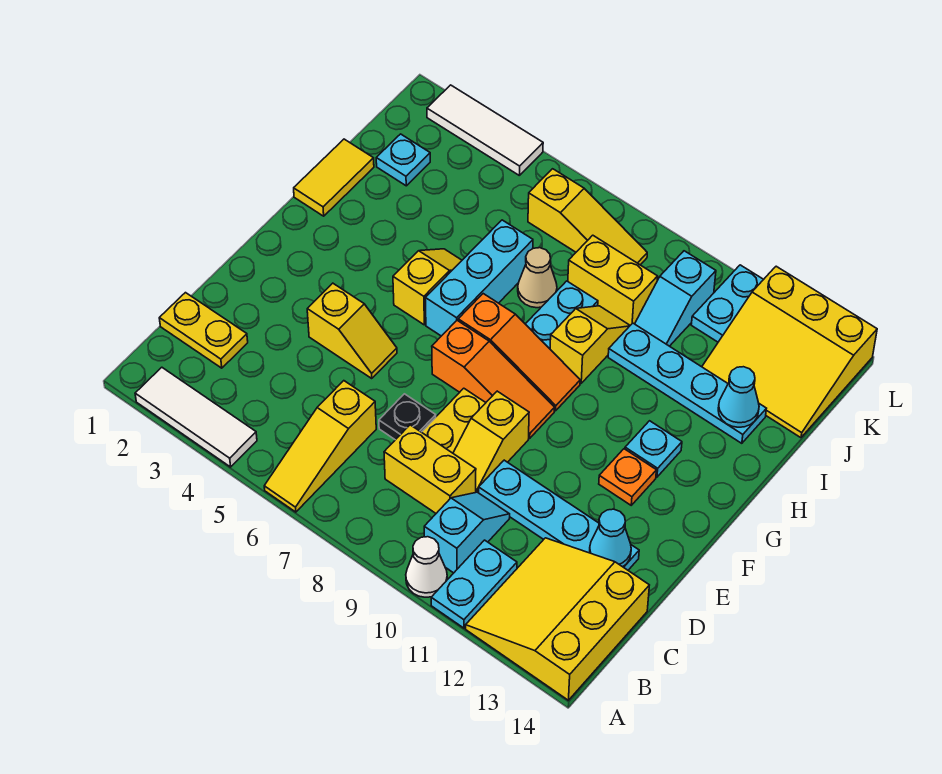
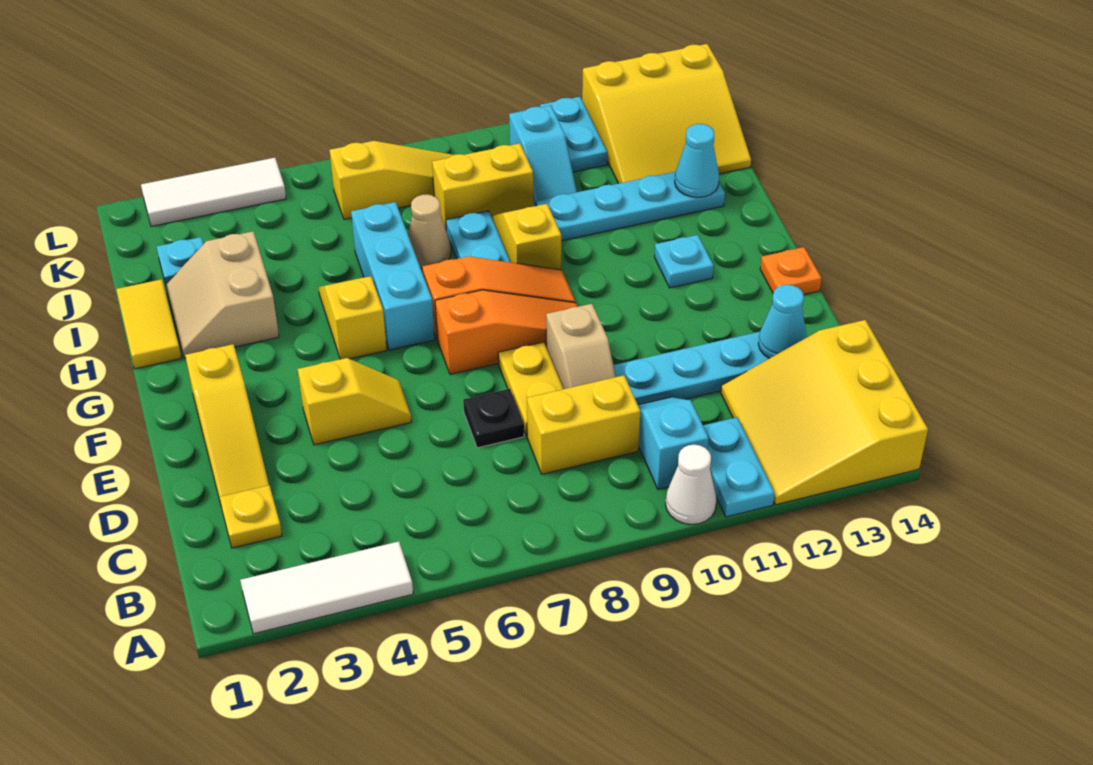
yellow 1x3 slope [264,381,376,512] -> yellow 1x3 slope moved to [185,344,269,504]
yellow 1x2 plate [159,293,248,368] -> yellow 1x1 plate [219,485,282,548]
yellow 1x2 slope [453,391,529,493] -> tan 1x2 slope [546,304,616,389]
orange 1x1 plate [599,449,656,505] -> orange 1x1 plate moved to [760,247,822,295]
none -> tan 2x2 slope [166,232,279,358]

